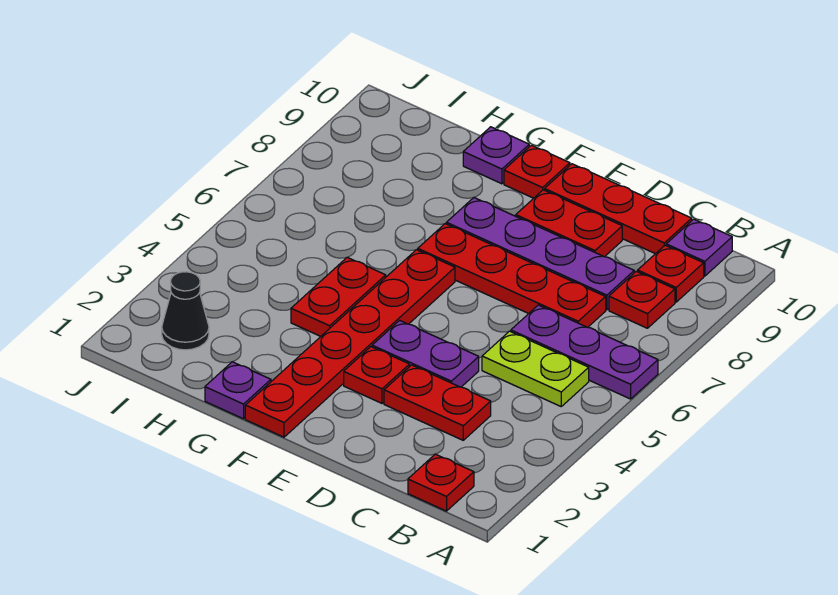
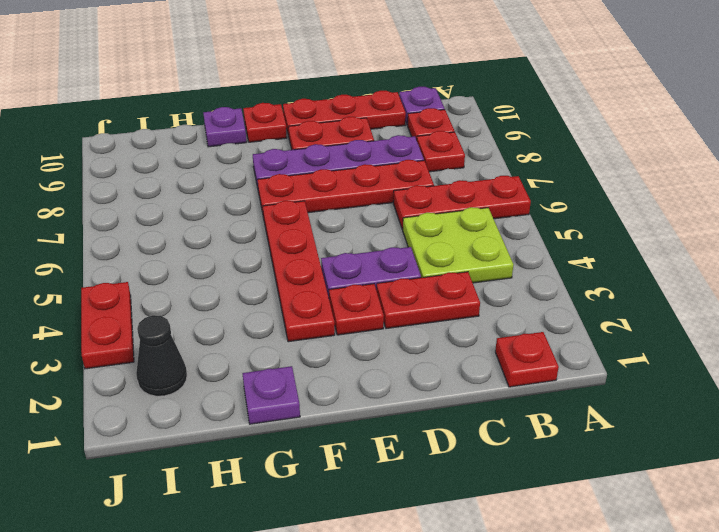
purple 1x3 plate [511,305,658,399] -> red 1x3 plate [393,176,531,230]
lime 1x2 plate [482,331,589,406] -> lime 2x2 plate [403,207,514,283]
red 1x6 plate [245,250,455,437] -> red 1x4 plate [263,201,335,342]
red 1x2 plate [291,257,386,336] -> red 1x2 plate moved to [81,282,134,369]

